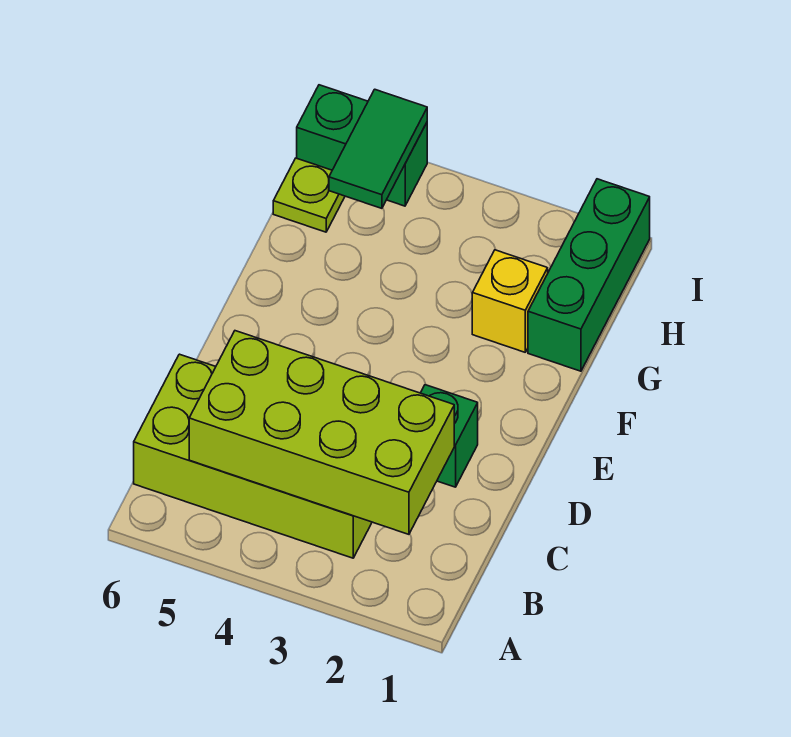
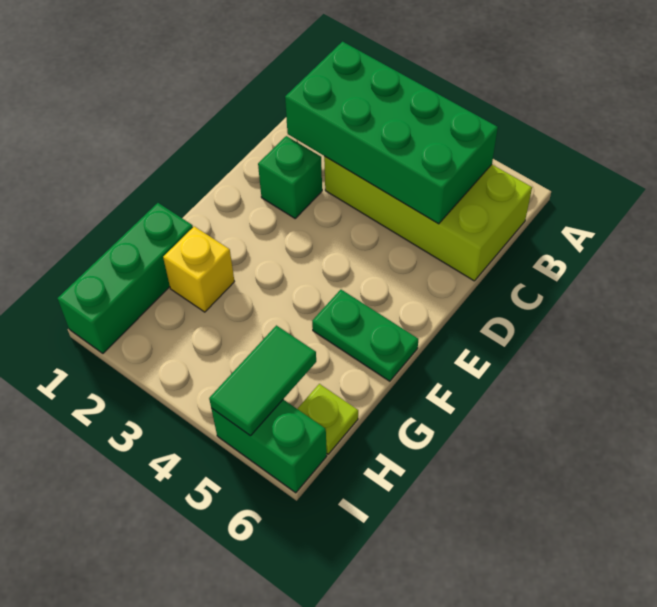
lime 2x4 brick [189,331,454,534] -> green 2x4 brick [285,42,498,224]
none -> green 1x2 plate [312,290,418,381]

